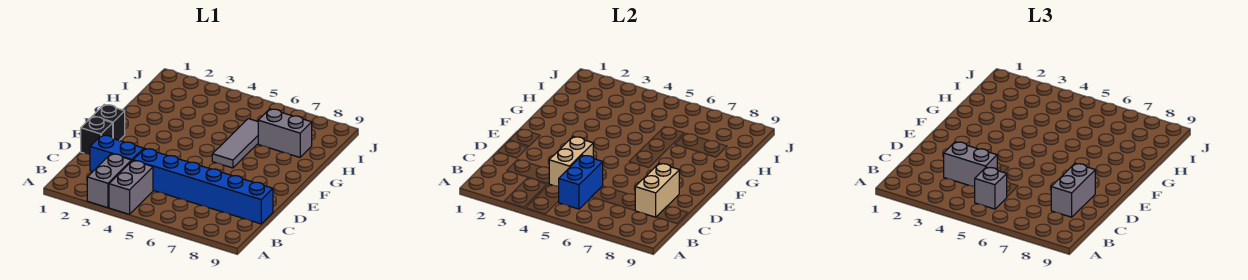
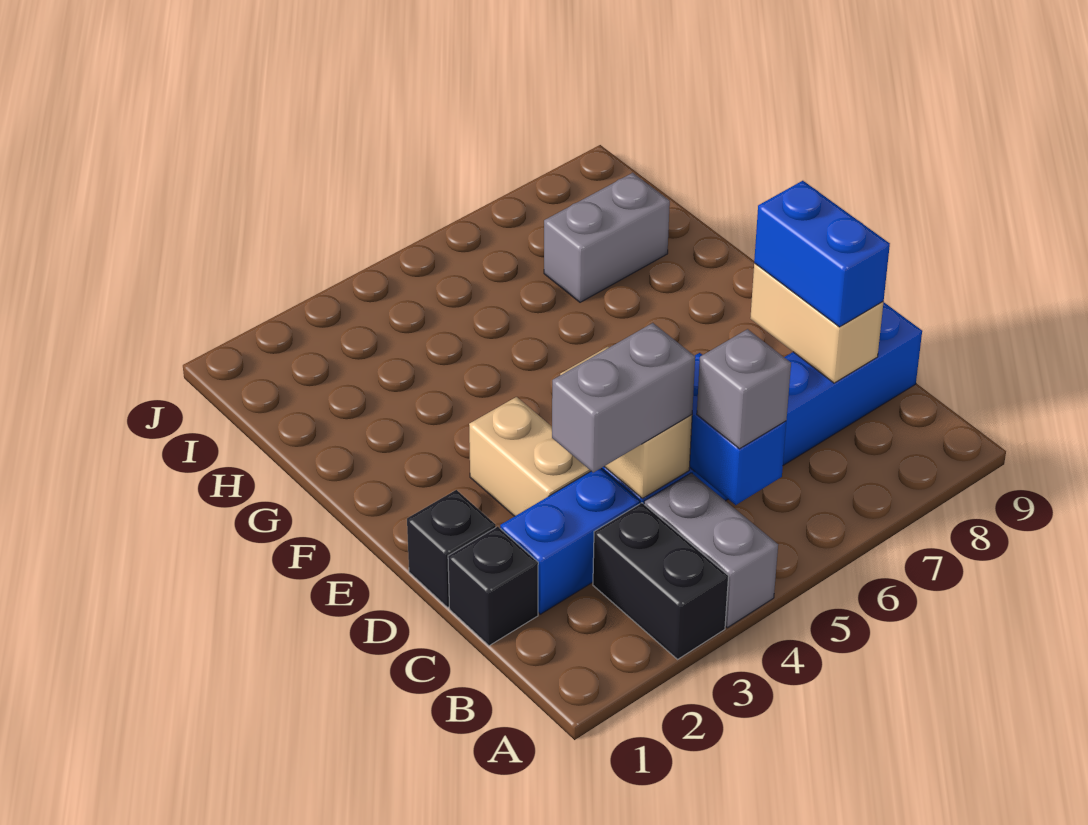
grey 1x2 brick [87,154,132,208] -> black 1x2 brick [593,503,729,659]
grey 1x2 brick [1051,163,1095,217] -> blue 1x2 brick [754,181,890,327]
none -> tan 1x2 brick [469,397,591,516]
black 1x1 brick [93,104,125,140] -> black 1x1 brick moved to [448,527,538,646]
grey 1x3 tile [212,119,258,168] -> none

